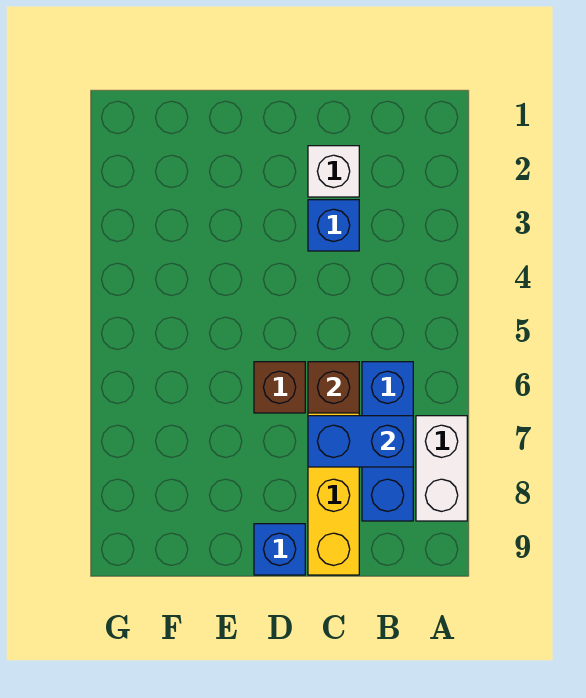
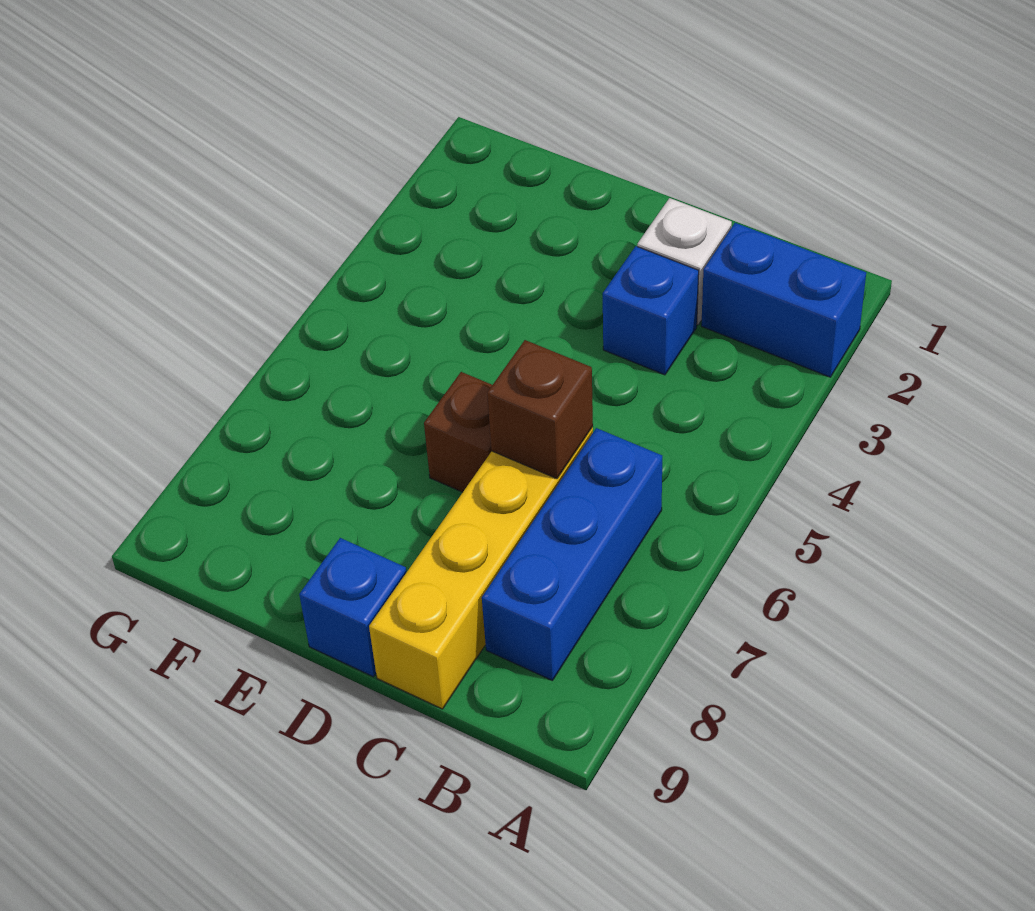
white 1x2 brick [416,416,467,521] -> none
blue 1x2 brick [308,416,413,467] -> blue 1x2 brick moved to [701,223,866,377]

